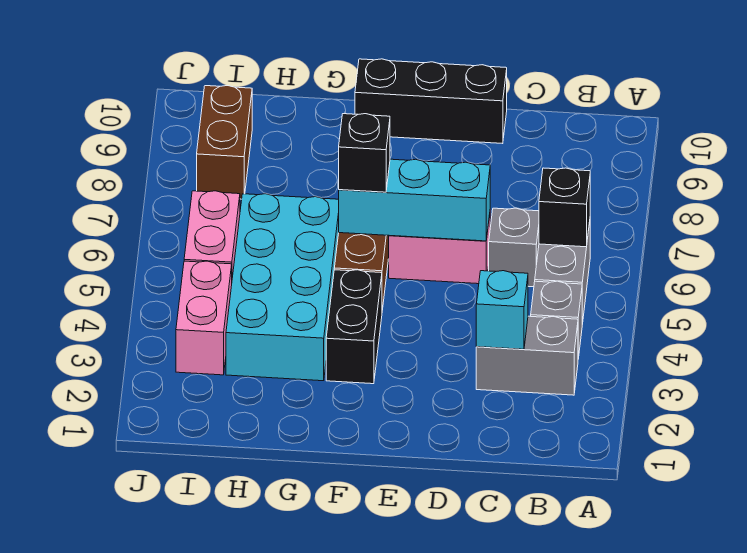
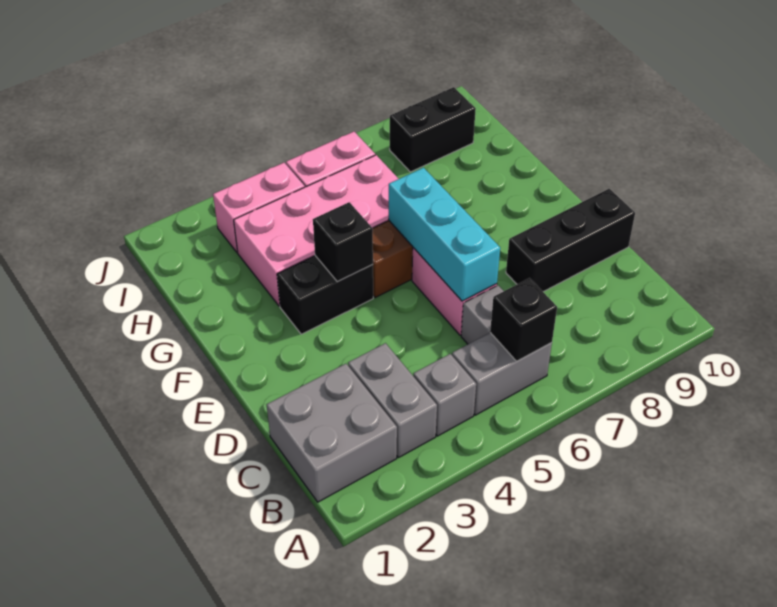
none -> grey 2x2 brick [267,364,397,502]
cyan 1x1 brick [476,271,528,349] -> none
black 1x3 brick [355,59,507,144] -> black 1x3 brick turned to [506,189,635,292]
black 1x1 brick [339,114,390,192] -> black 1x1 brick moved to [313,202,373,282]
cyan 2x4 brick [226,194,339,381] -> pink 2x4 brick [234,155,398,306]
brown 1x2 brick [197,86,252,199] -> black 1x2 brick [390,87,476,172]

